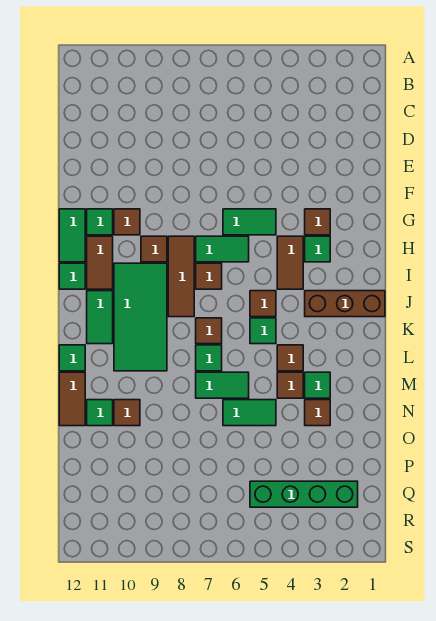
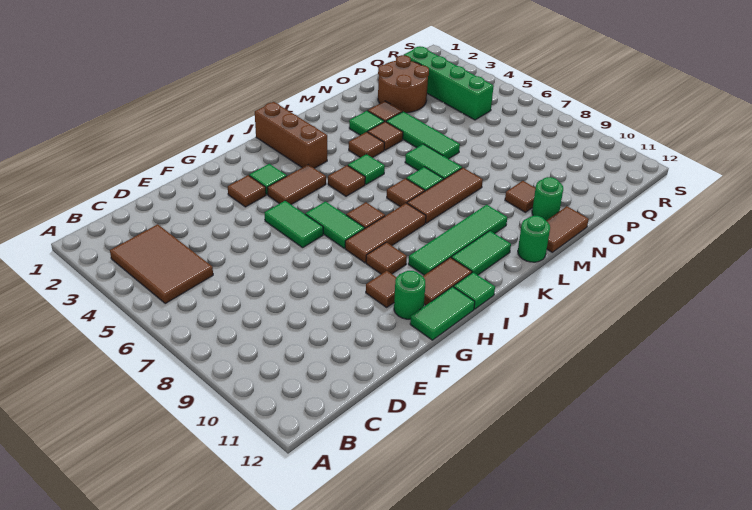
none -> brown 2x3 tile [110,224,213,303]
green 1x1 tile [87,209,113,235] -> green 1x1 round brick [394,271,425,319]
green 2x4 tile [114,263,167,371] -> green 1x4 tile [408,205,507,275]
none -> brown 1x3 tile [407,168,483,223]
green 1x1 tile [59,345,85,371] -> green 1x1 round brick [518,216,550,262]
green 1x2 tile [223,400,276,426] -> green 1x3 tile [386,111,460,159]
green 1x1 tile [87,400,113,426] -> green 1x1 round brick [532,177,563,220]
none -> brown 2x2 round brick [378,55,429,113]

